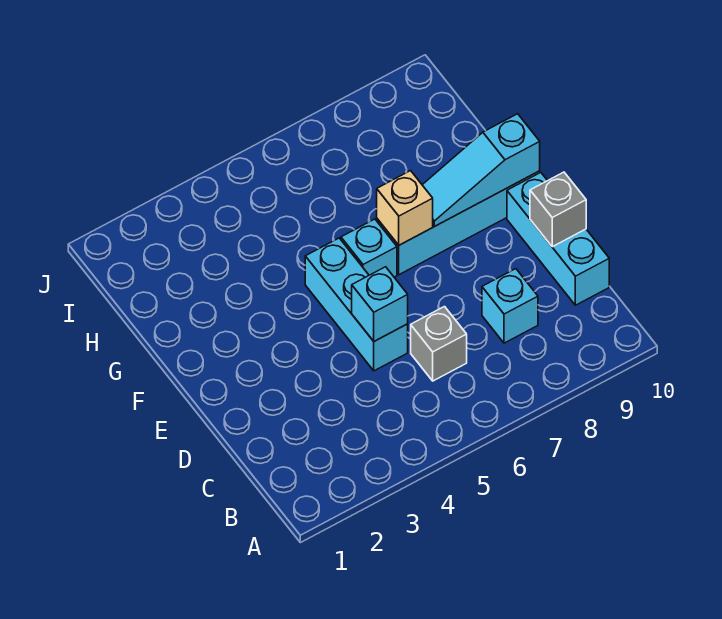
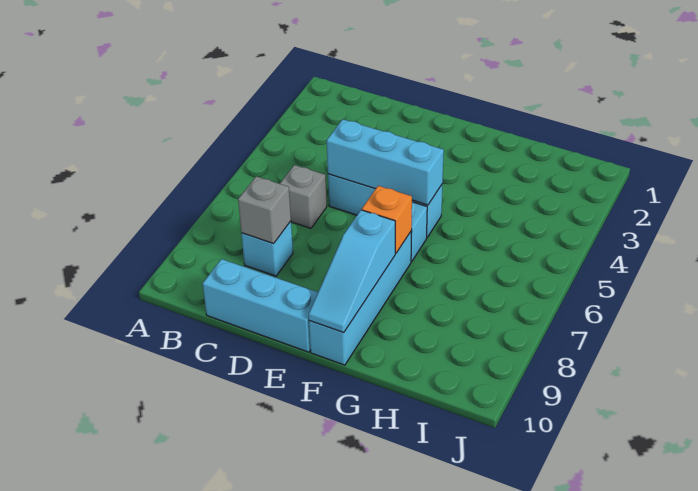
cyan 1x1 brick [352,267,408,341] -> cyan 1x3 brick [327,119,444,205]
grey 1x1 brick [530,172,586,247] -> grey 1x1 brick moved to [238,176,291,244]
tan 1x1 brick [377,171,433,245] -> orange 1x1 brick [362,186,412,253]
cyan 1x3 slope [423,114,540,226] -> cyan 1x3 slope turned to [309,210,395,333]

